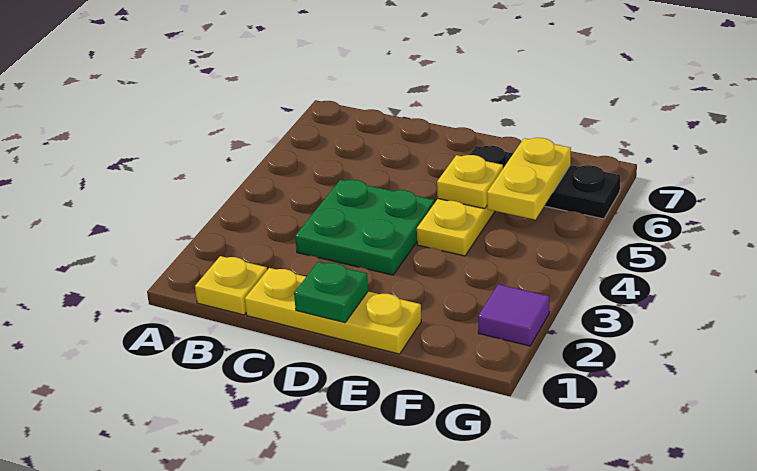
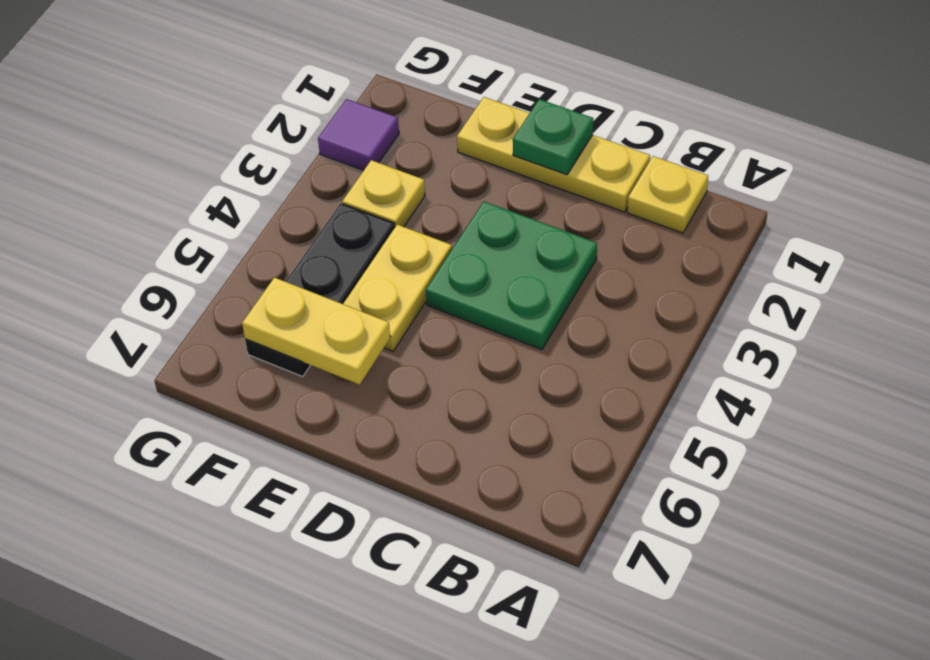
yellow 1x1 plate [437,155,503,209] -> yellow 1x1 plate moved to [342,160,425,227]
black 1x3 plate [470,146,620,219] -> black 1x3 plate turned to [245,204,395,377]
yellow 1x2 plate [487,138,571,220] -> yellow 1x2 plate turned to [242,277,390,385]

